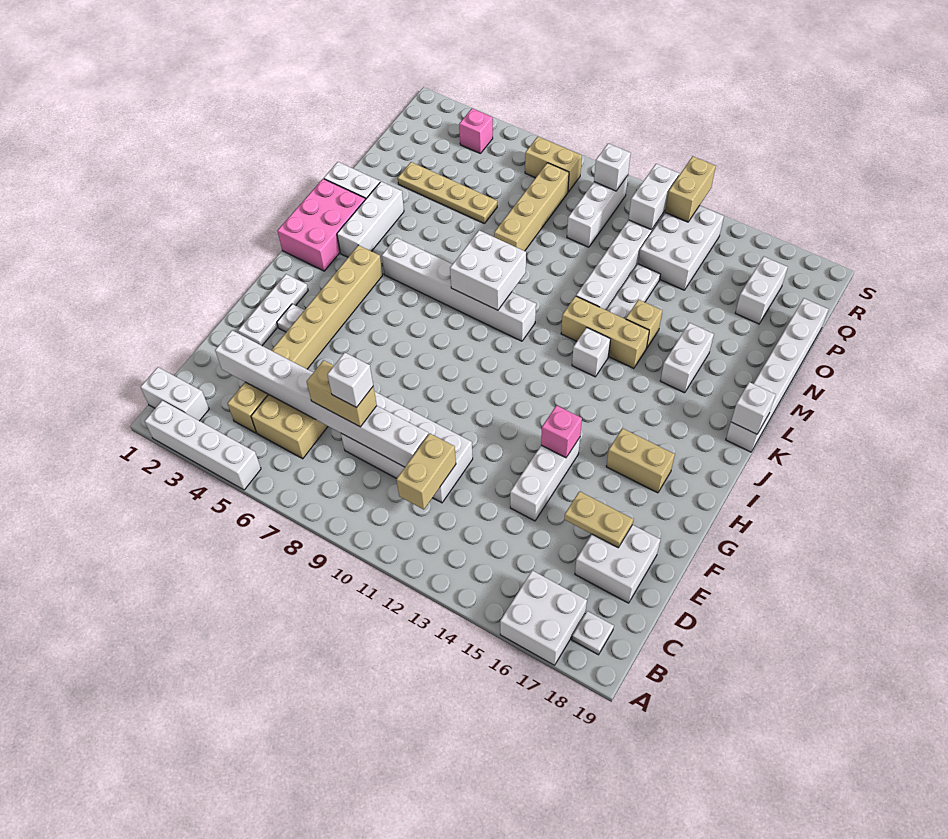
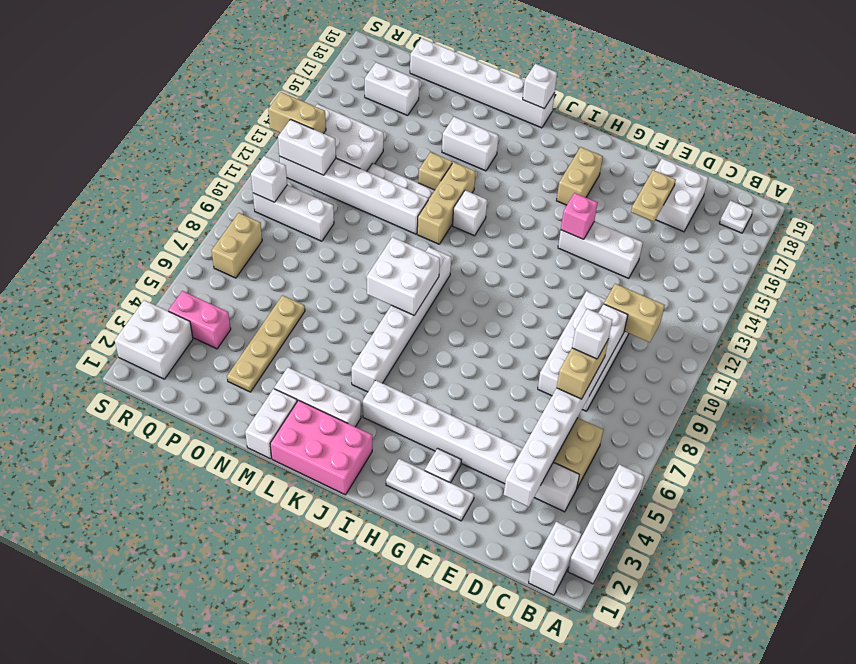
white 2x2 brick [500,570,587,665] -> white 2x2 brick moved to [115,300,193,379]
tan 1x8 brick [228,245,383,433] -> white 1x8 brick [363,380,579,512]
tan 1x4 brick [494,163,569,251] -> none
pink 1x1 brick [459,108,493,154] -> pink 1x2 brick [168,291,231,349]

